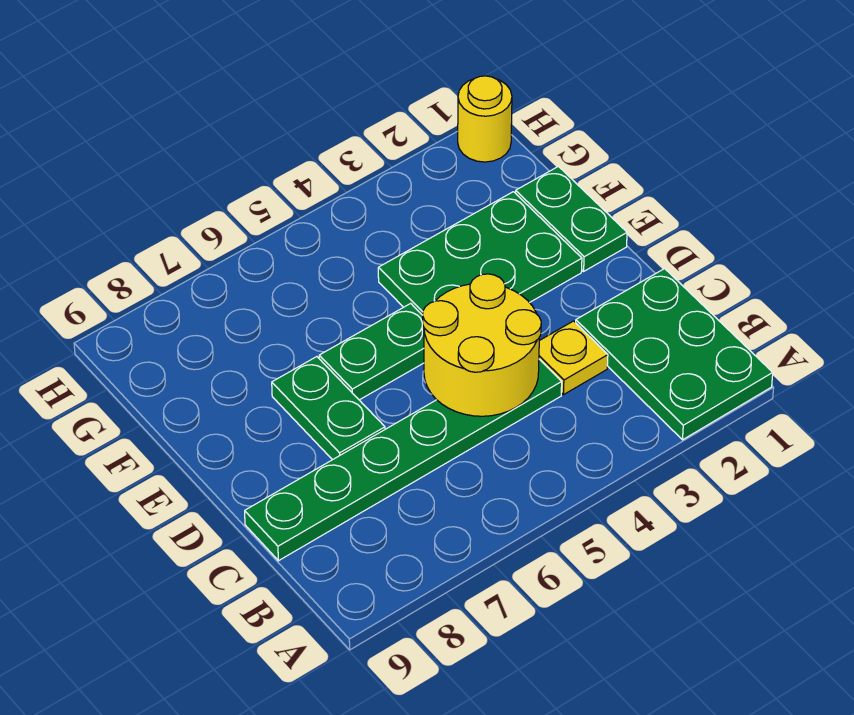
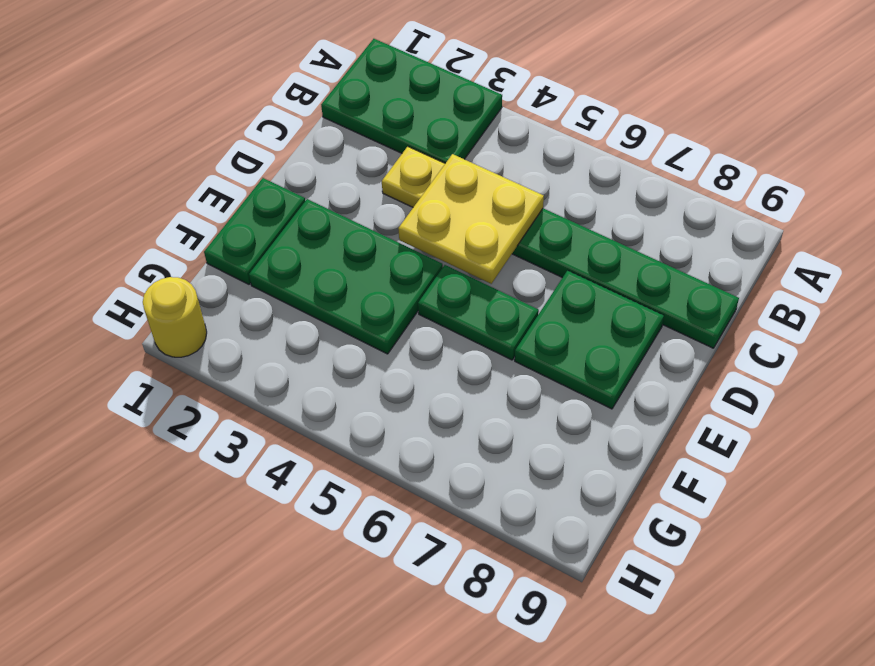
green 2x3 plate [576,269,773,440] -> green 2x3 plate turned to [321,39,502,163]
yellow 2x2 round brick [423,274,541,416] -> yellow 2x2 plate [398,154,544,284]
green 1x2 plate [272,357,385,460] -> green 2x2 plate [515,270,664,409]

